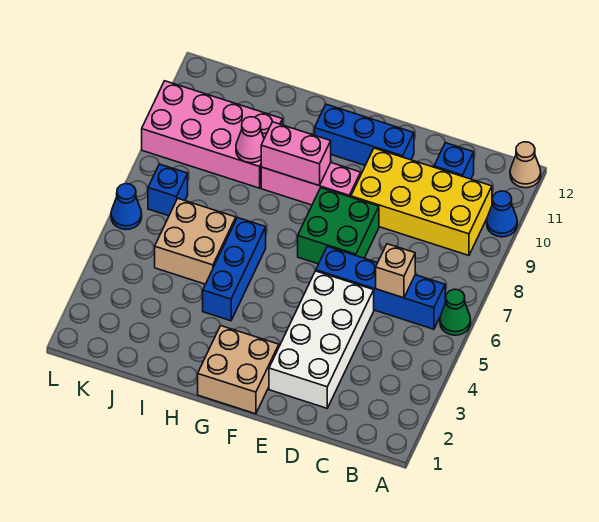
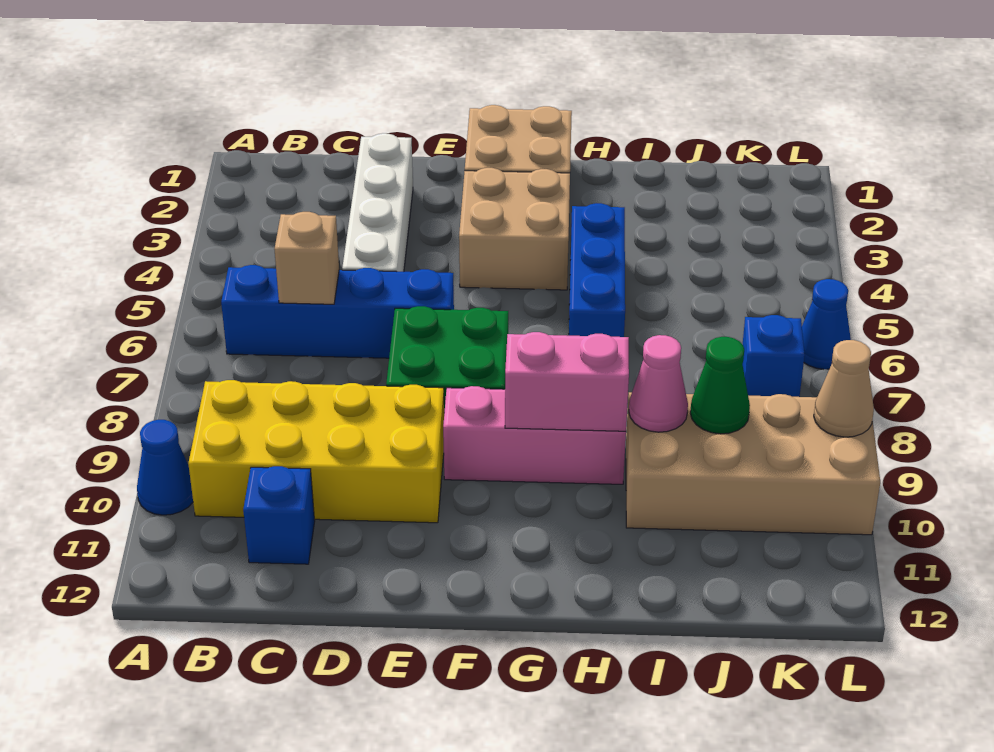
green 1x1 cone [440,289,471,335] -> green 1x1 cone moved to [690,337,750,434]
tan 1x1 cone [510,142,541,188] -> tan 1x1 cone moved to [814,340,874,437]
white 2x4 brick [269,271,374,408] -> white 1x4 brick [342,133,413,272]
blue 1x3 brick [315,104,414,165] -> none
tan 2x2 brick [155,199,236,284] -> tan 2x2 brick moved to [459,168,570,290]
pink 2x4 brick [142,81,283,188] -> tan 2x4 brick [626,392,880,535]

